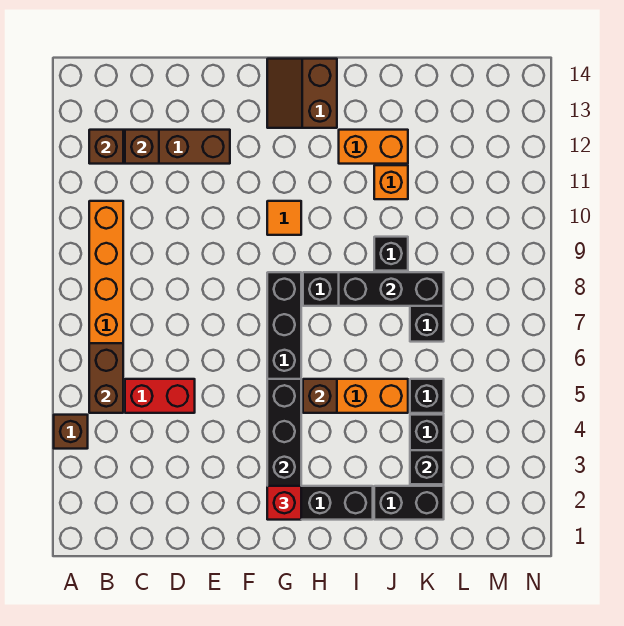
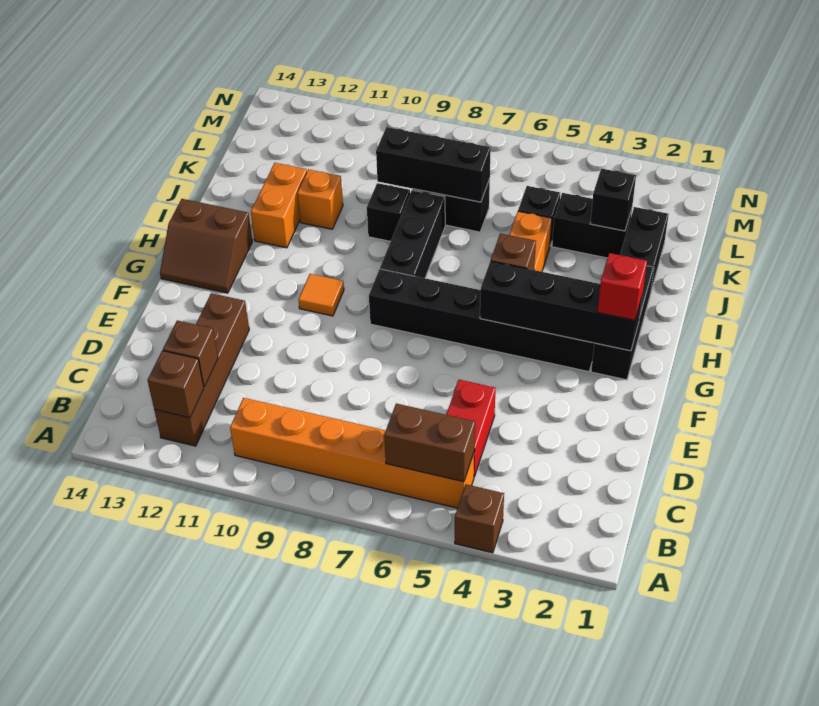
black 1x3 brick [339,272,444,306] -> black 1x3 brick turned to [376,127,491,202]

